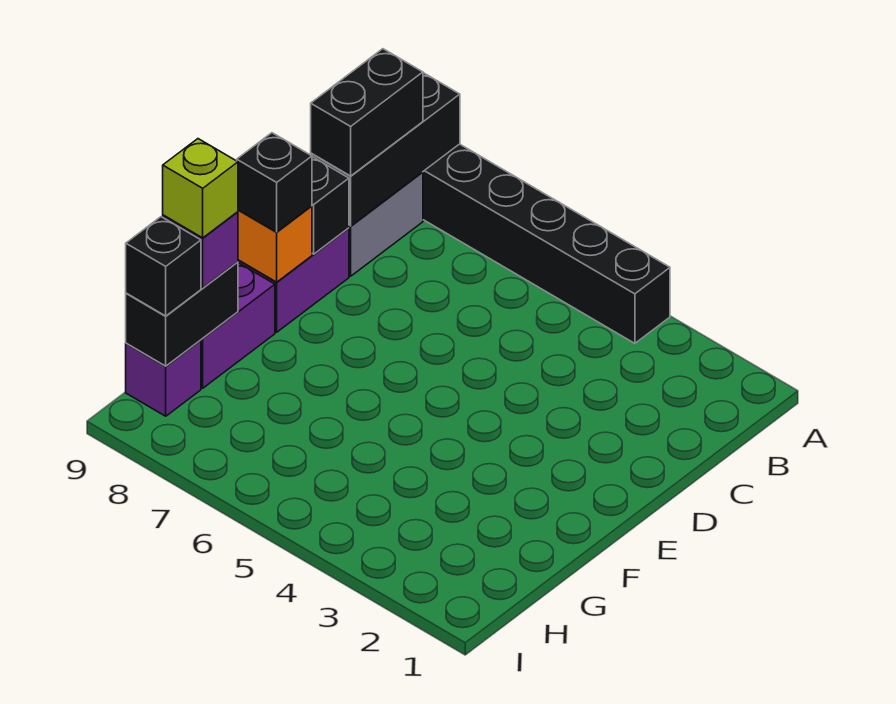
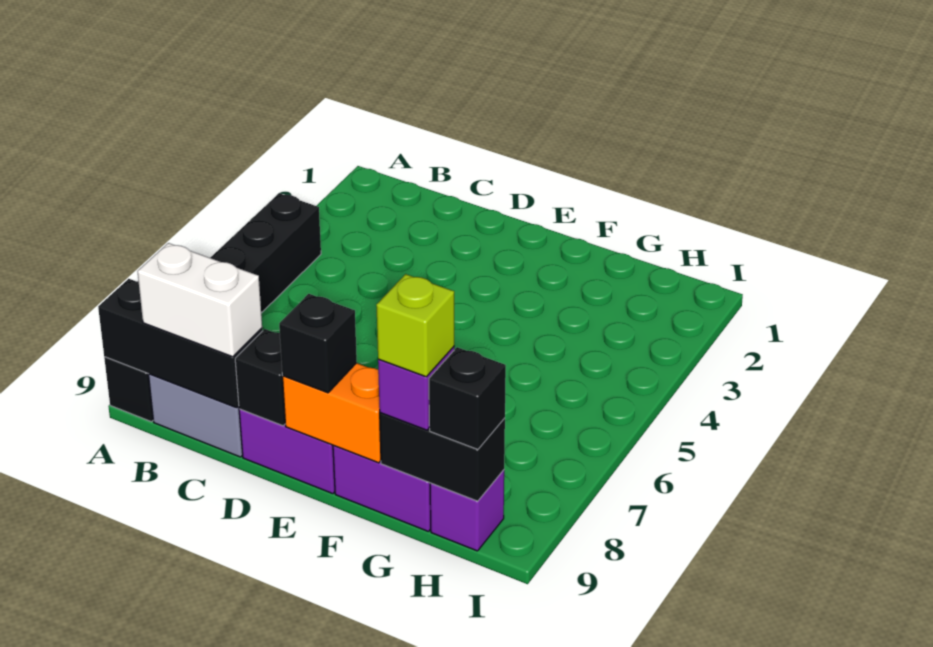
black 1x2 brick [311,49,423,176] -> white 1x2 brick [137,243,262,357]
orange 1x1 brick [238,206,312,282] -> orange 1x2 brick [283,363,381,463]

